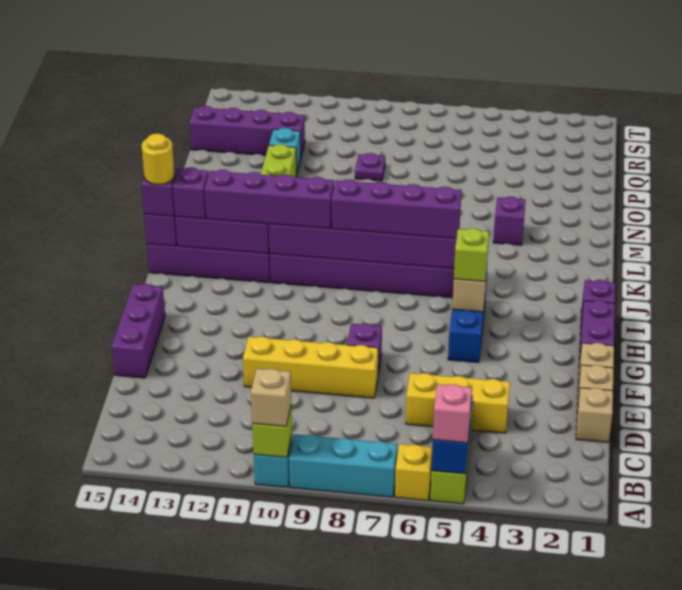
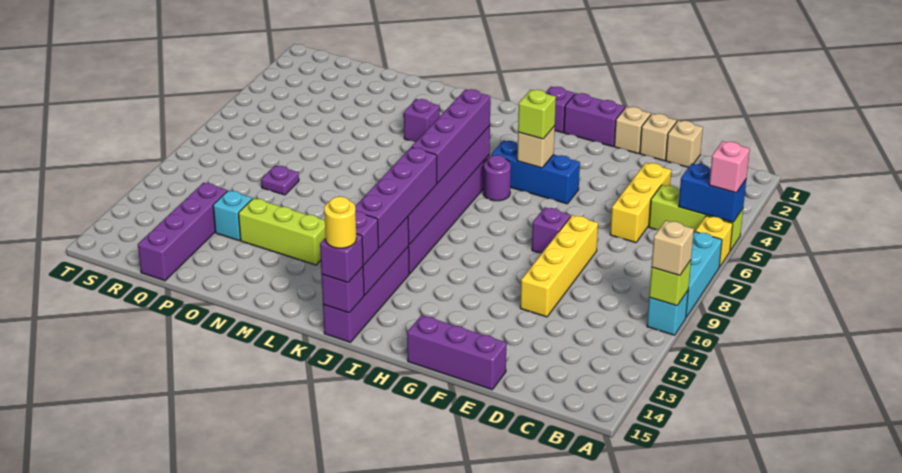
none -> purple 1x1 round brick [483,155,511,201]

